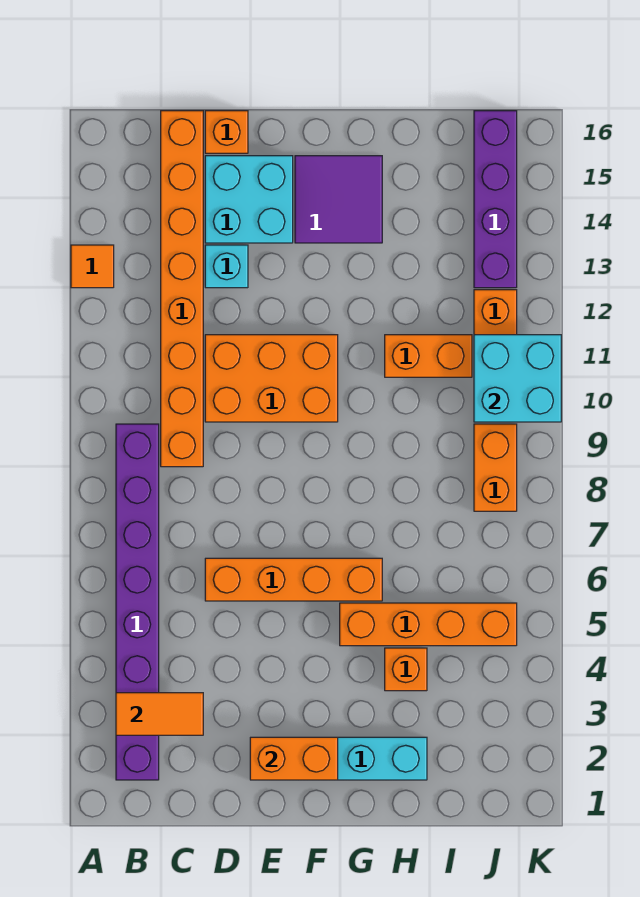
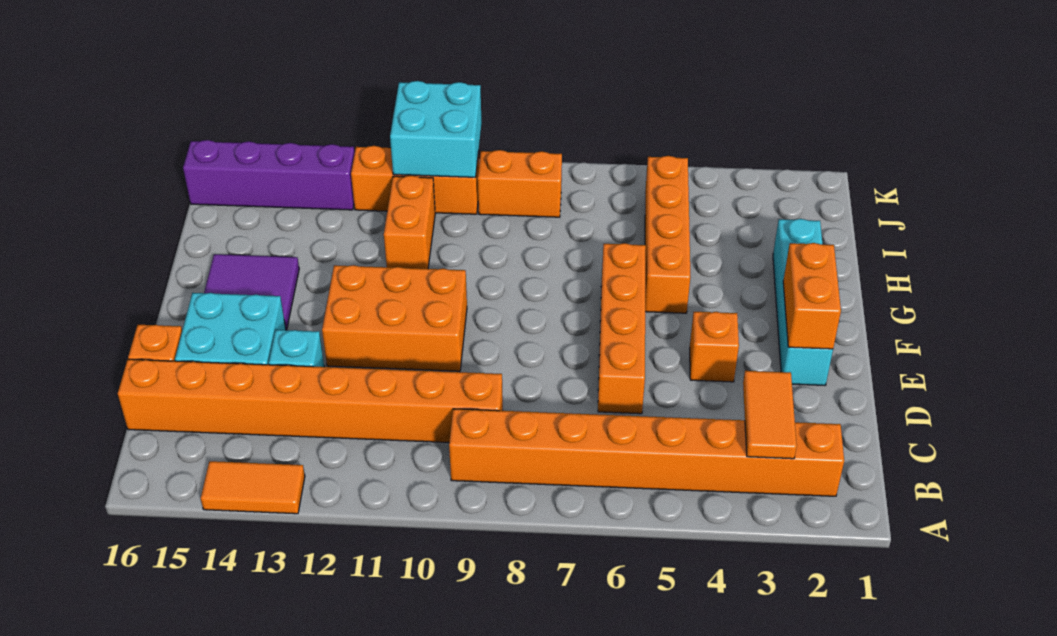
orange 1x1 tile [71,245,114,288] -> orange 1x2 tile [201,461,305,514]
purple 1x8 brick [116,424,159,780] -> orange 1x8 brick [449,409,844,496]
orange 2x3 brick [205,335,338,422] -> orange 2x3 brick turned to [322,265,467,371]
orange 1x1 brick [385,648,427,691] -> orange 1x1 brick moved to [690,312,739,382]

